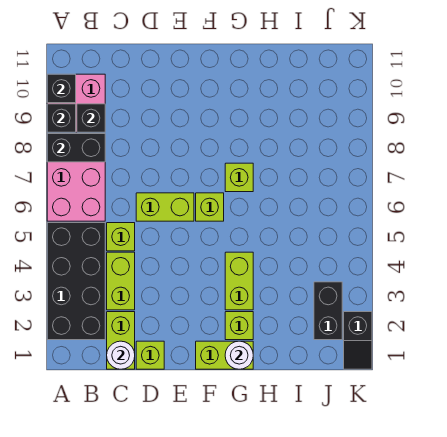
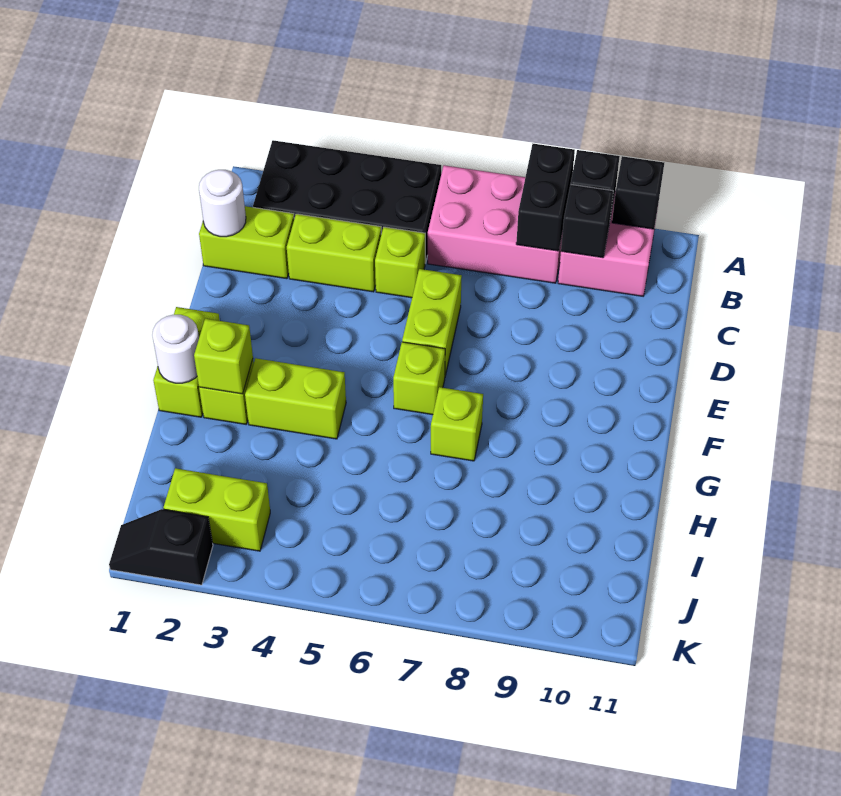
lime 1x1 brick [136,341,164,369] -> lime 1x1 brick moved to [194,319,253,394]
black 1x2 brick [314,282,342,340] -> lime 1x2 brick [164,468,270,551]

